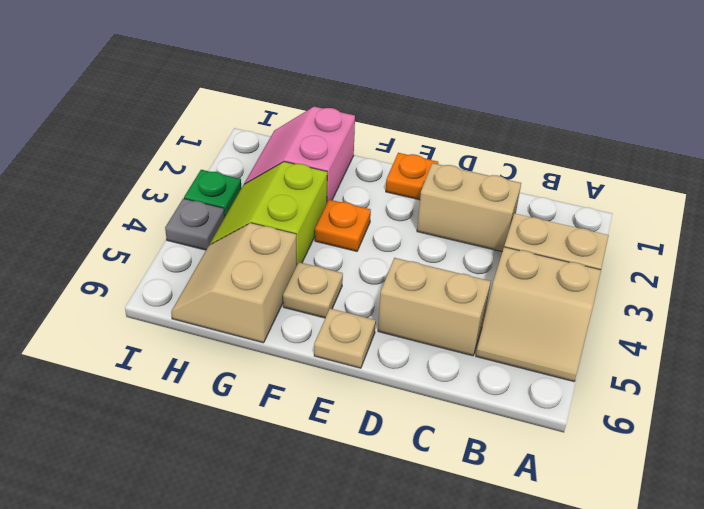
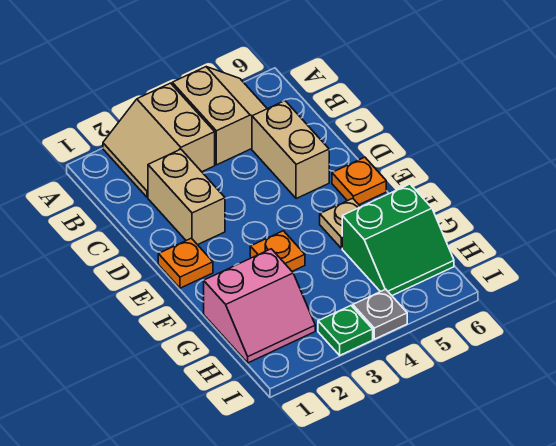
tan 1x1 plate [314,308,376,368] -> orange 1x1 plate [332,157,386,205]
lime 2x2 slope [210,162,327,264] -> none
tan 2x2 slope [171,223,297,343] -> green 2x2 slope [342,184,454,296]

